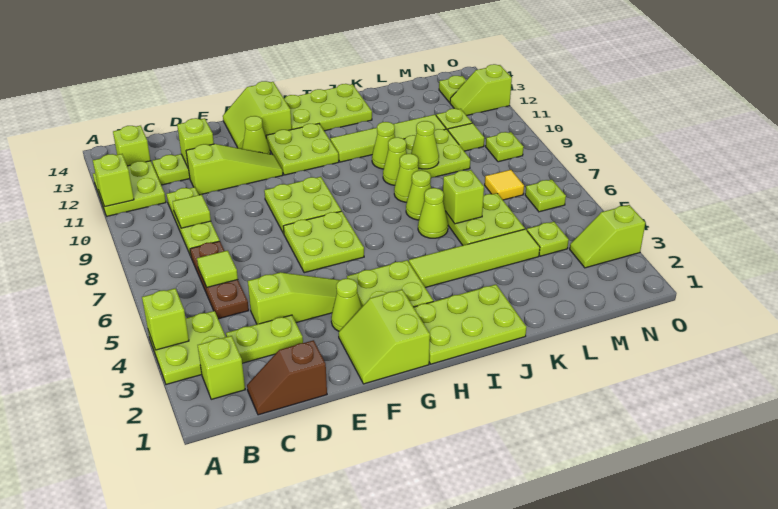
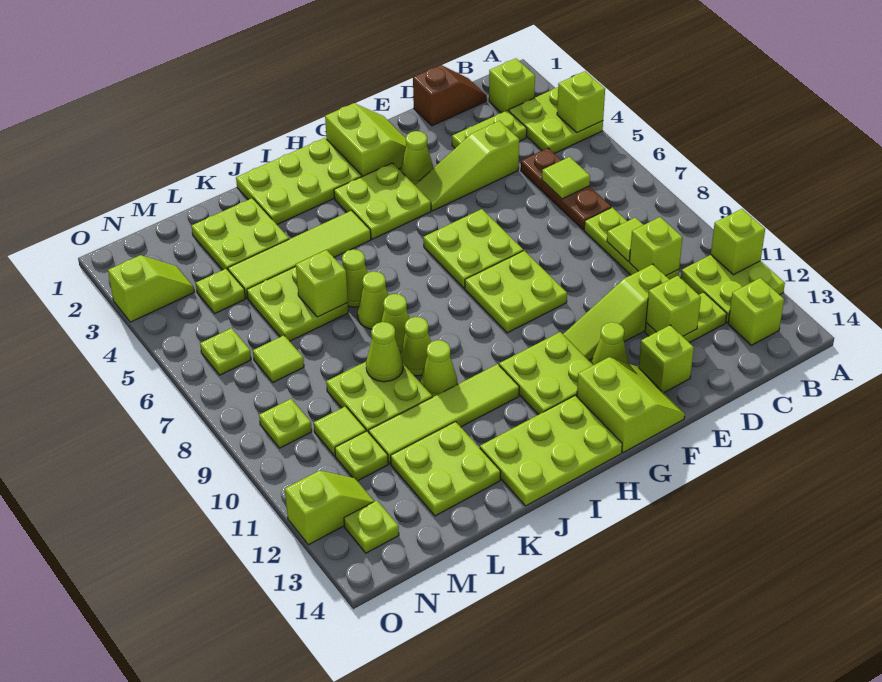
none -> lime 1x1 brick [629,217,683,276]
none -> lime 1x1 brick [639,325,694,393]
none -> lime 2x2 plate [192,198,289,270]
none -> lime 2x2 plate [391,422,501,516]
yellow 1x1 tile [485,170,524,200] -> lime 1x1 tile [253,335,304,382]

